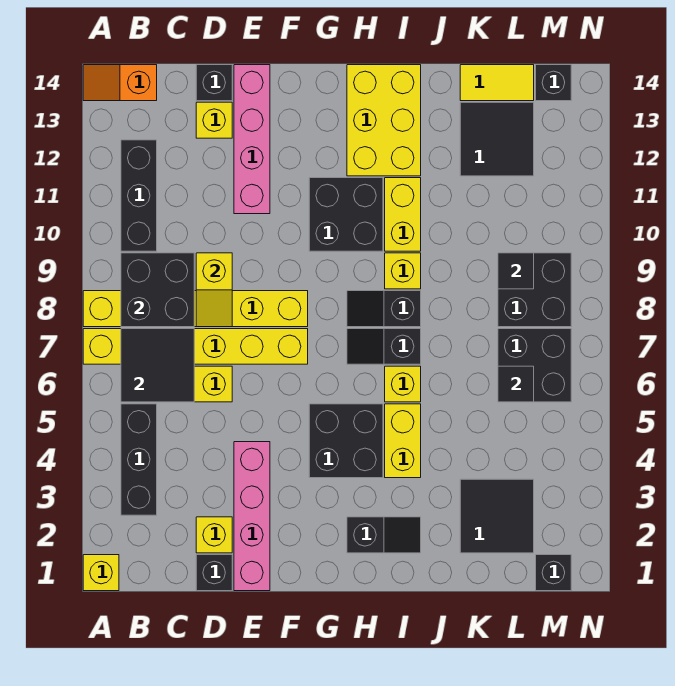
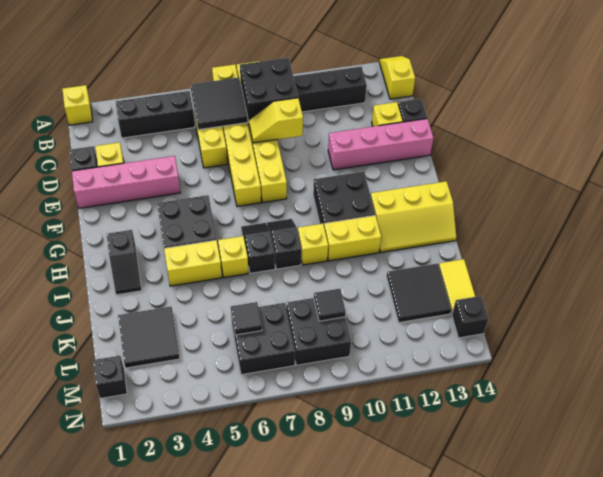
orange 1x2 slope [83,65,157,101] -> yellow 1x2 slope [379,56,415,99]
yellow 2x3 brick [347,65,421,176] -> yellow 2x3 slope [371,181,456,253]

